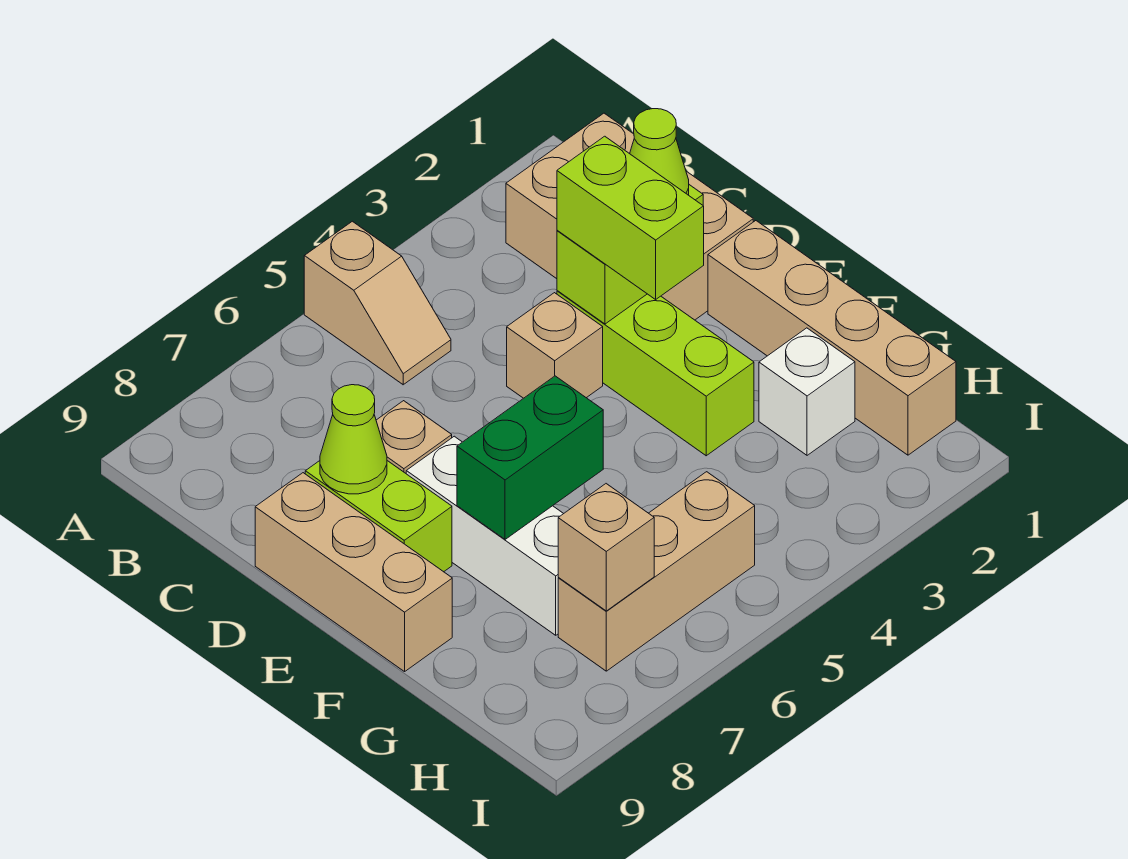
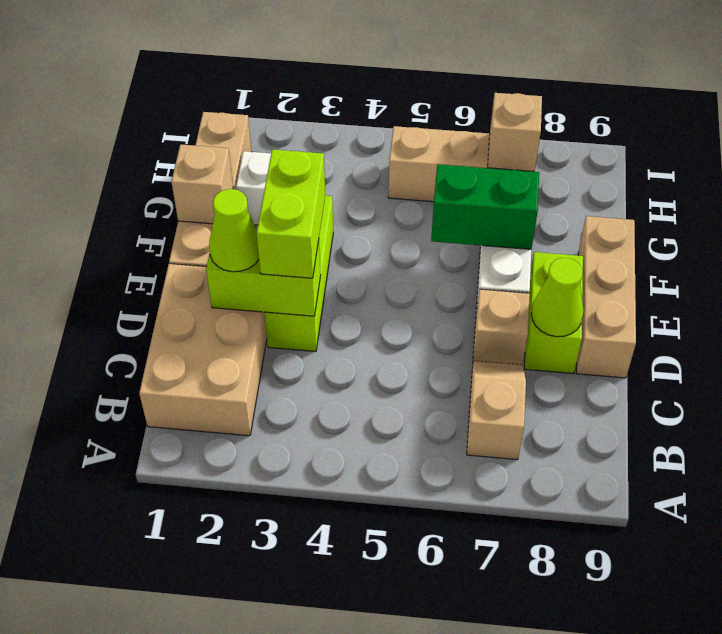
tan 1x2 slope [304,221,451,385] -> tan 1x2 slope moved to [467,361,526,460]
tan 1x1 brick [507,293,603,398] -> tan 1x1 brick moved to [171,144,233,224]

